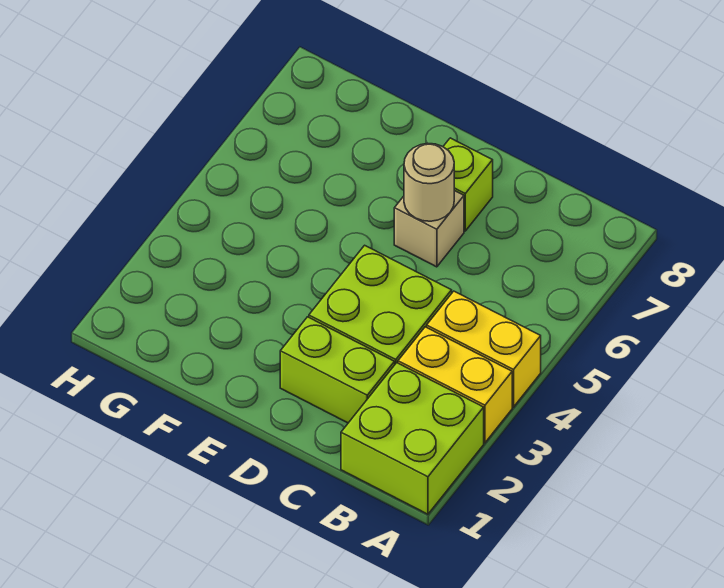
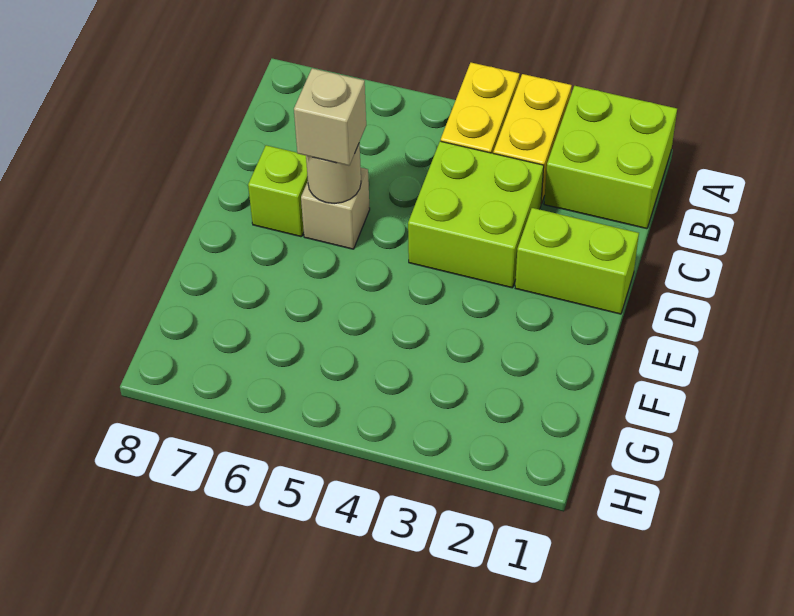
lime 1x2 brick [280,317,395,423] -> lime 1x2 brick turned to [515,208,639,314]
none -> tan 1x1 brick [294,68,366,166]

